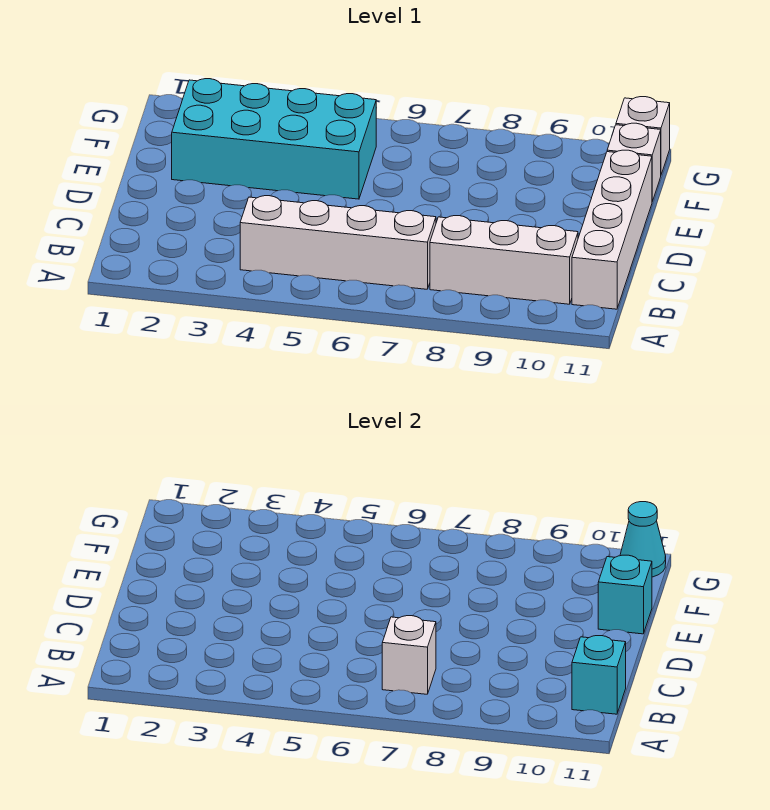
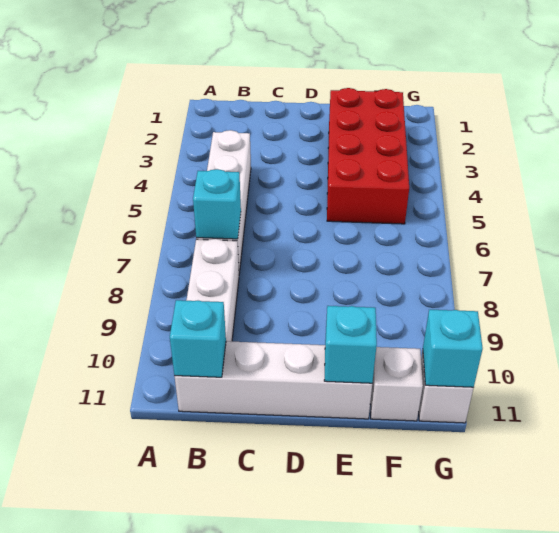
white 1x1 brick [382,616,436,694] -> cyan 1x1 brick [193,169,241,239]
cyan 2x4 brick [172,79,376,199] -> red 2x4 brick [327,88,409,224]
cyan 1x1 cone [620,502,666,577] -> cyan 1x1 brick [423,310,483,387]

